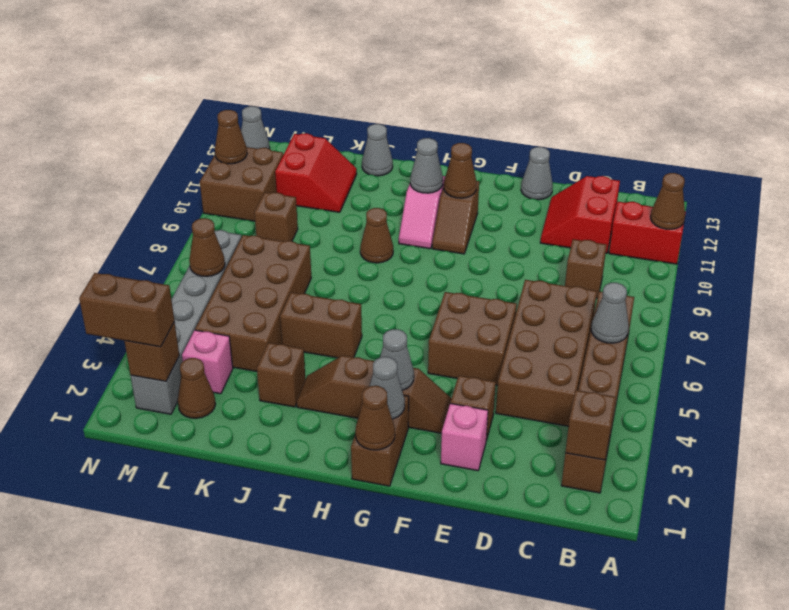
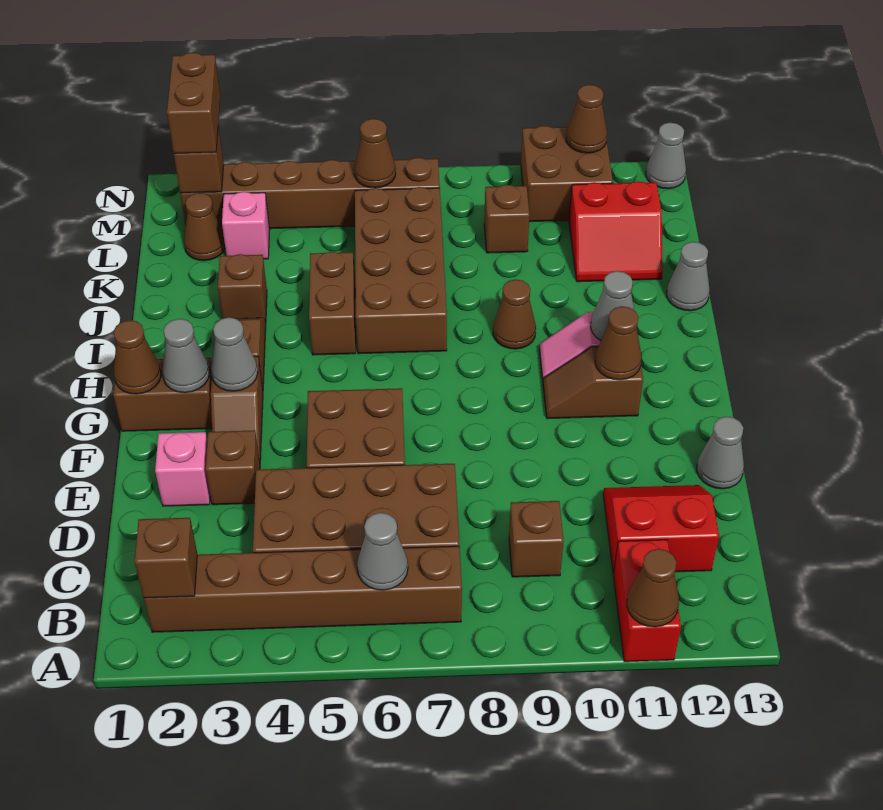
brown 2x4 brick [195,235,311,371] -> brown 2x4 brick turned to [355,187,447,354]
grey 1x6 brick [131,230,241,414] -> brown 1x6 brick [180,158,440,230]

